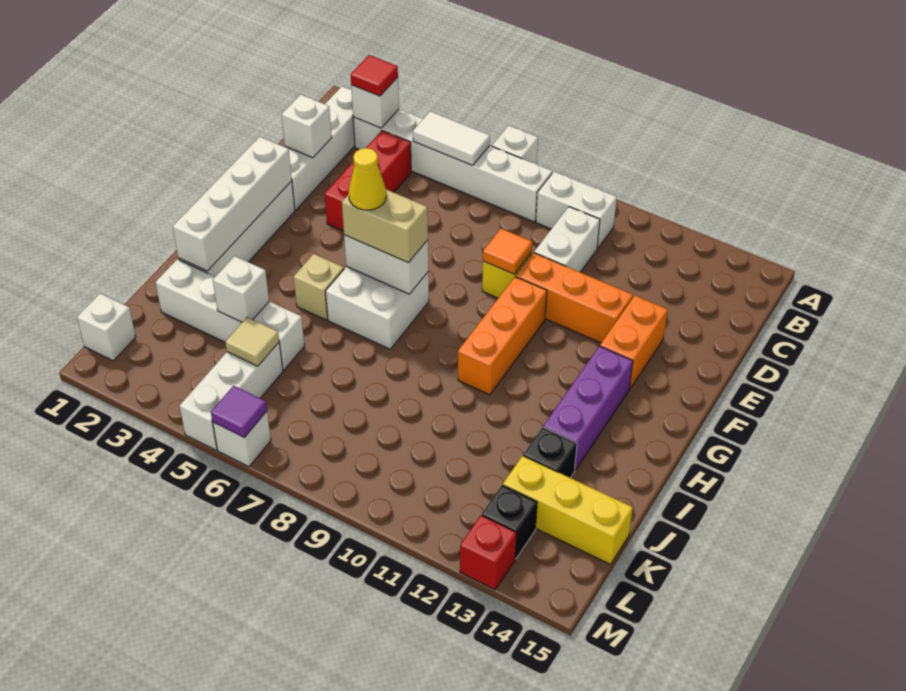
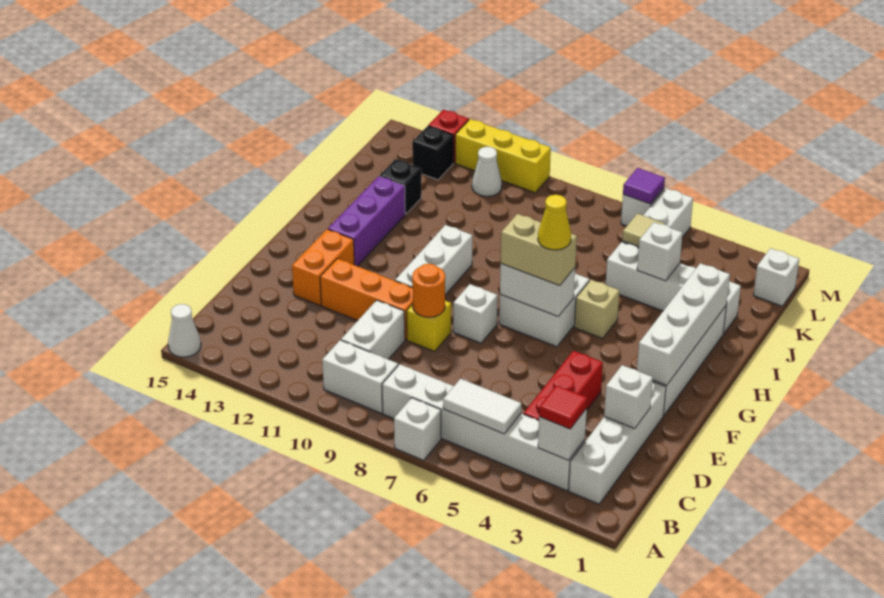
none -> white 1x1 cone [168,304,201,357]
orange 1x1 tile [483,229,532,274] -> orange 1x1 round brick [412,264,445,317]
none -> white 1x1 brick [453,284,498,343]
orange 1x3 brick [458,277,547,395] -> white 1x3 brick [395,225,472,295]
yellow 1x3 brick [503,456,633,564] -> yellow 1x3 brick moved to [455,119,551,193]
none -> white 1x1 cone [472,147,502,196]

